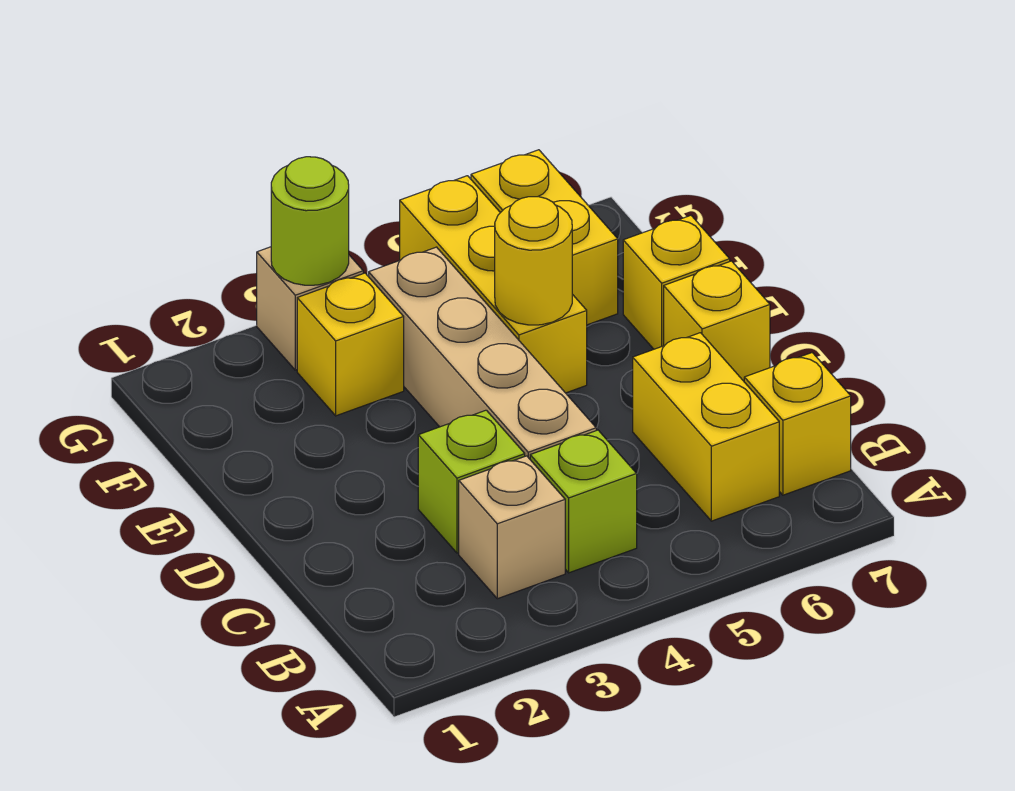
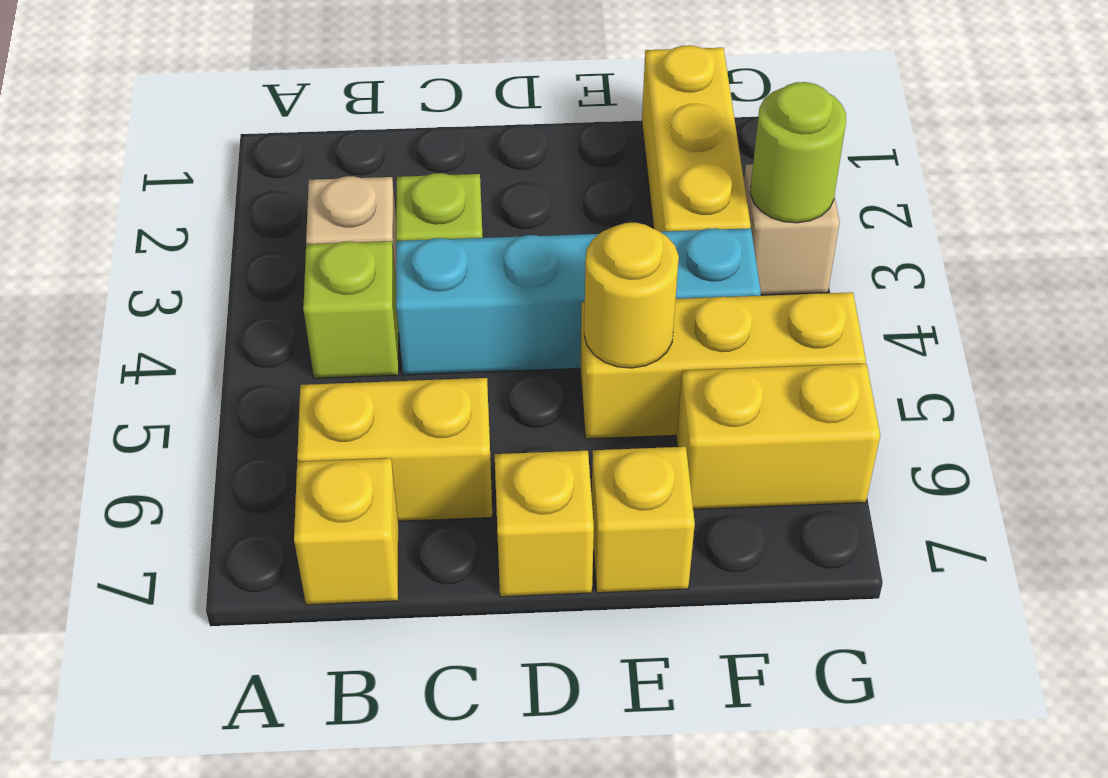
tan 1x4 brick [369,247,596,459] -> cyan 1x4 brick [396,228,761,375]
yellow 1x1 brick [297,273,404,416] -> yellow 1x3 brick [642,45,751,232]

